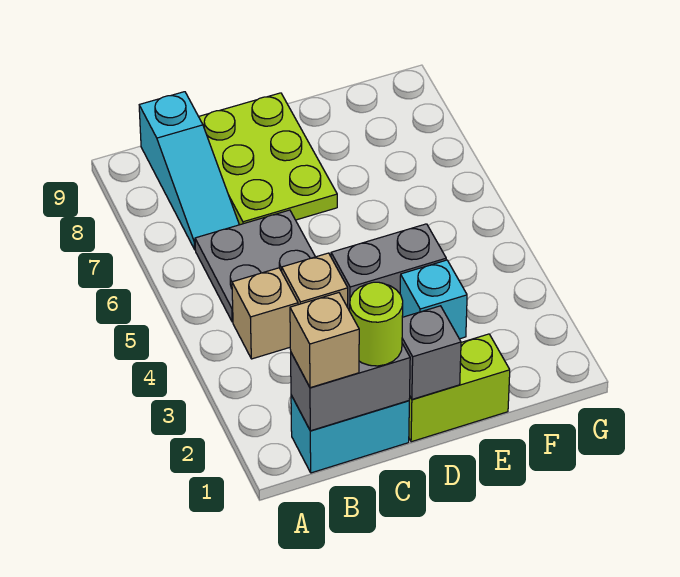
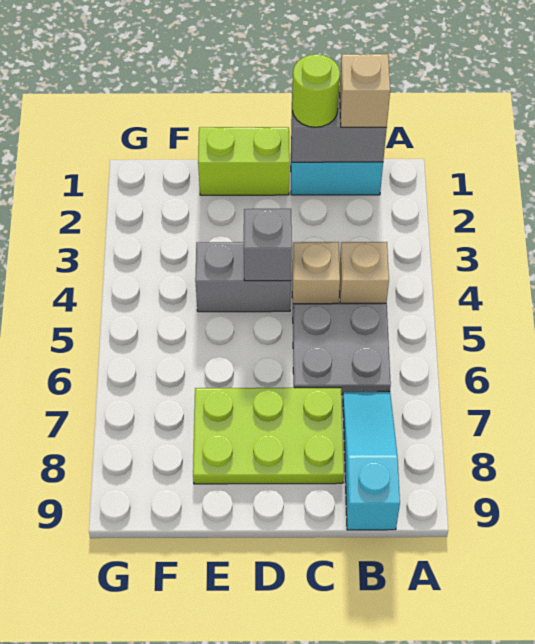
lime 2x3 plate [199,93,337,225] -> lime 2x3 plate turned to [193,388,344,484]
grey 1x1 brick [402,306,461,399] -> grey 1x1 brick moved to [244,209,292,281]
cyan 1x1 brick [400,260,467,339] -> none

